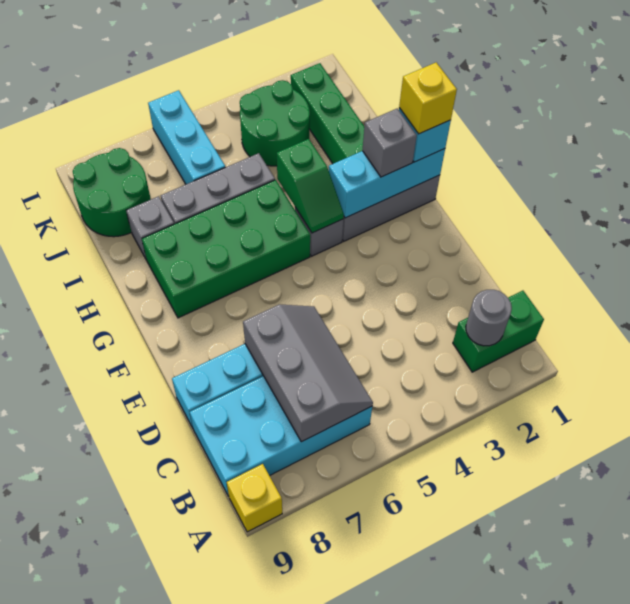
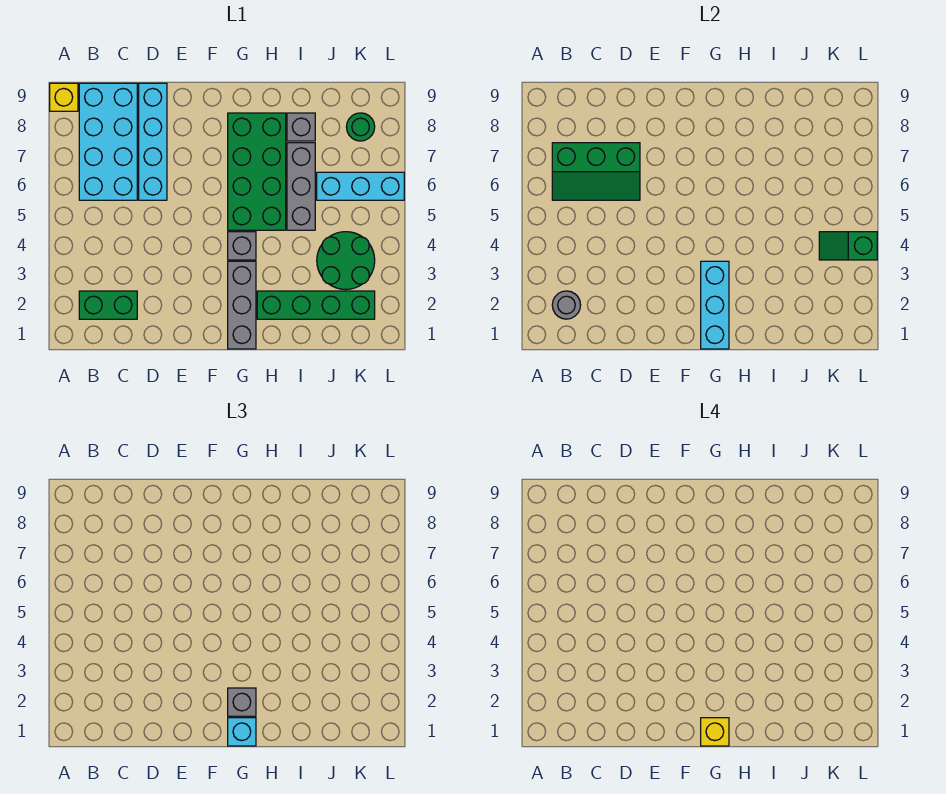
green 1x2 brick [453,291,544,372] -> green 1x2 brick turned to [79,291,137,319]
grey 2x3 slope [243,304,373,442] -> green 2x3 slope [552,143,640,200]
green 1x2 slope [277,139,344,233] -> green 1x2 slope moved to [819,232,877,260]
green 2x2 round brick [73,148,151,237] -> green 1x1 round brick [347,113,375,141]

